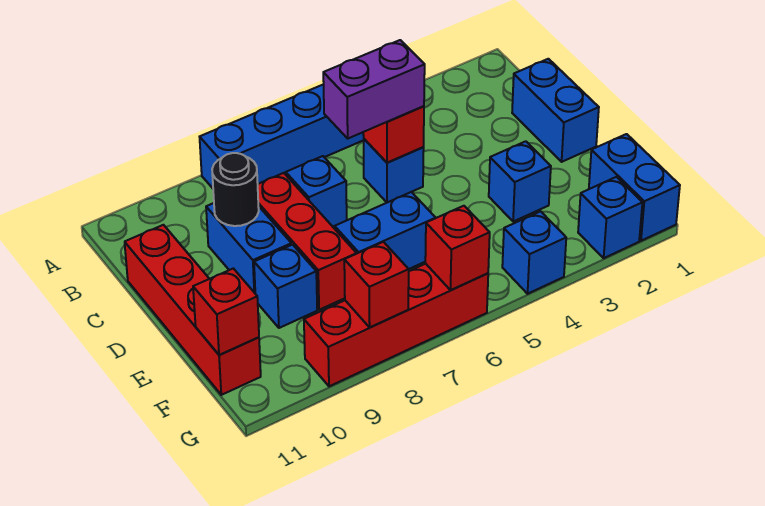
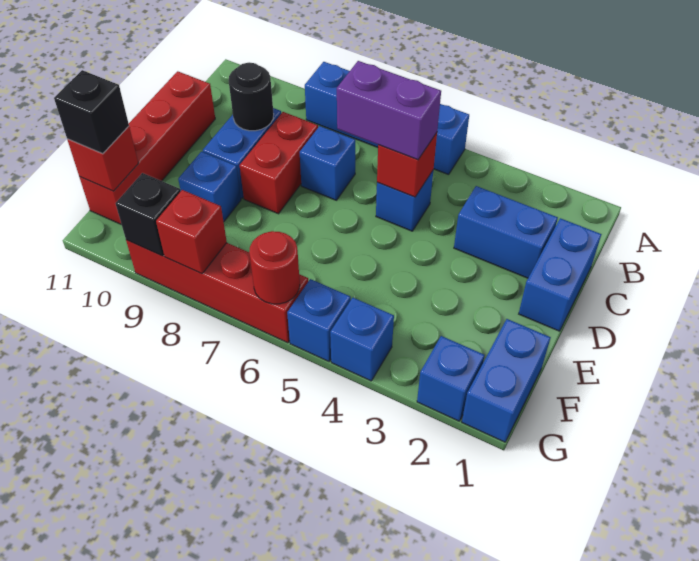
red 1x3 brick [258,173,357,310] -> red 1x2 brick [240,112,318,214]
blue 1x1 brick [489,141,551,222] -> blue 1x1 brick moved to [287,279,351,361]
blue 1x2 brick [335,192,436,269] -> blue 1x2 brick moved to [454,186,558,278]
none -> black 1x1 brick [54,70,129,154]
red 1x1 brick [425,206,490,290] -> red 1x1 round brick [249,231,300,304]
none -> black 1x1 brick [116,173,181,256]

